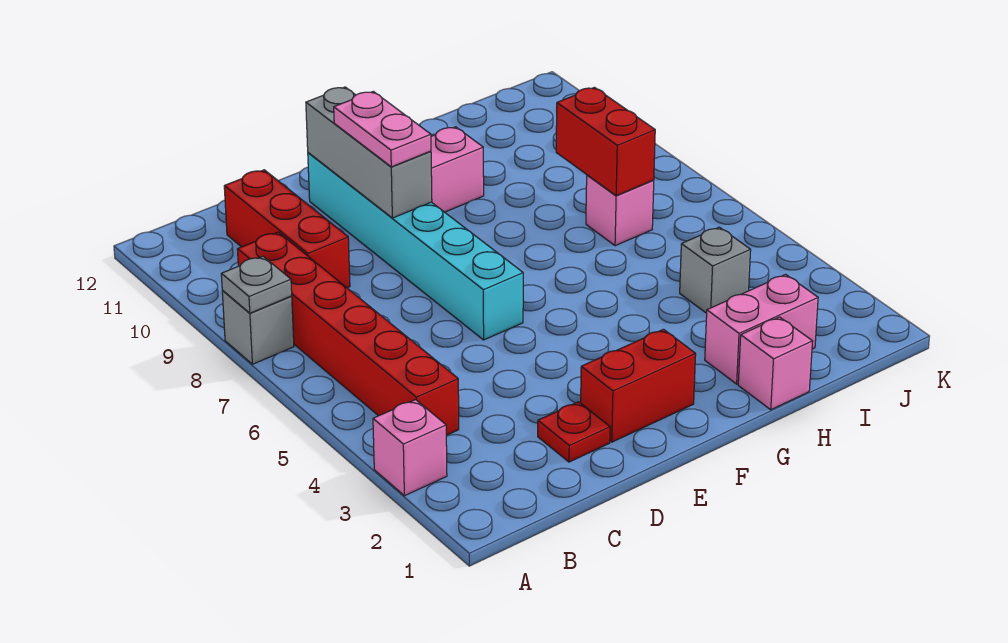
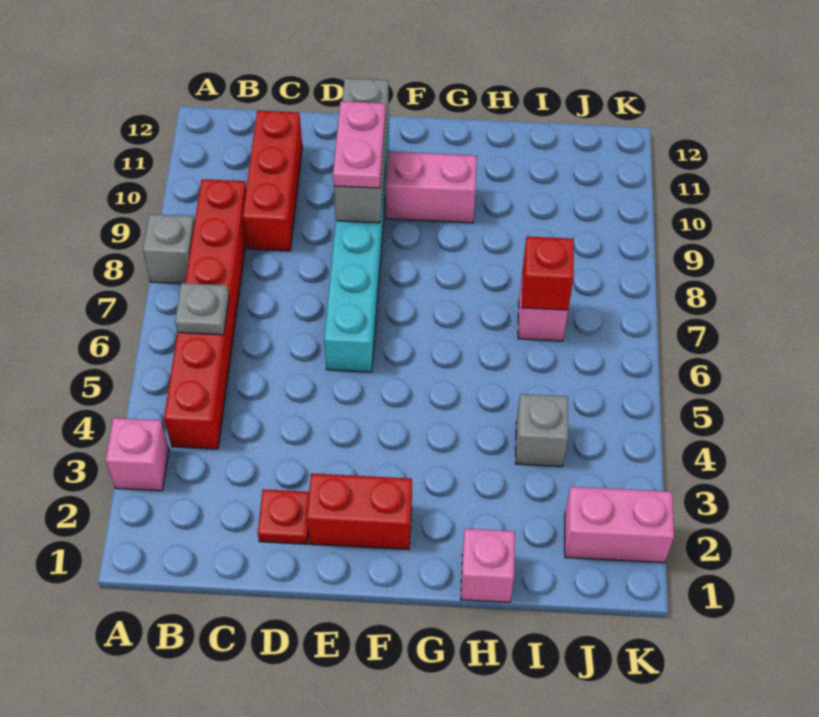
grey 1x1 plate [221,256,292,313] -> grey 1x1 plate moved to [175,283,229,335]
pink 1x2 brick [705,274,818,384] -> pink 1x2 brick moved to [565,486,674,563]
red 1x2 brick [556,87,655,196] -> red 1x1 brick [522,237,574,310]

